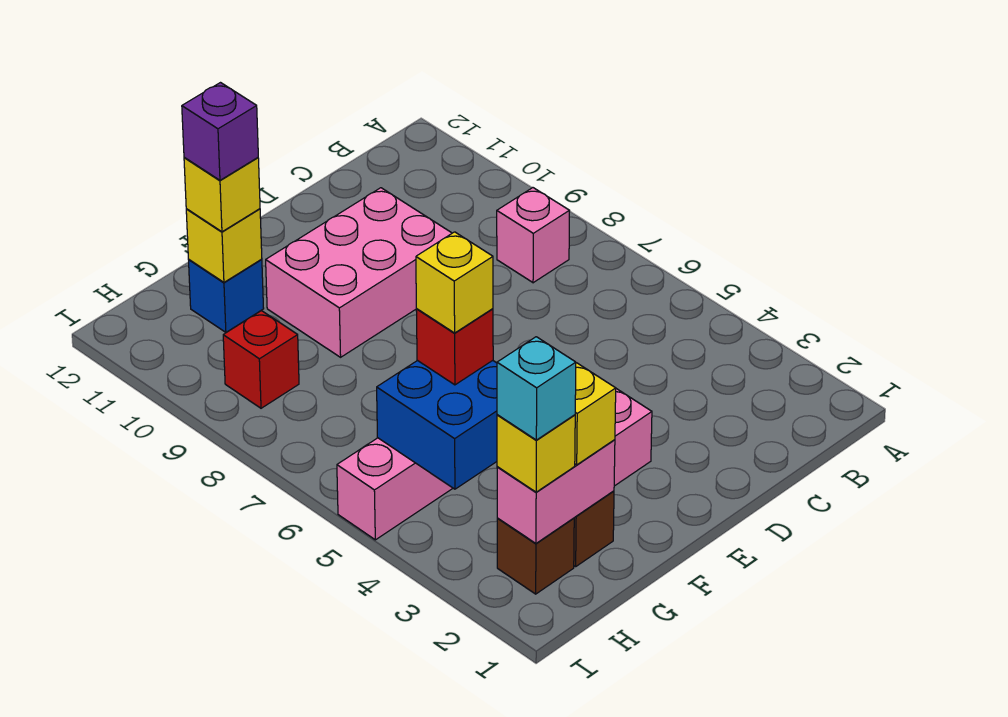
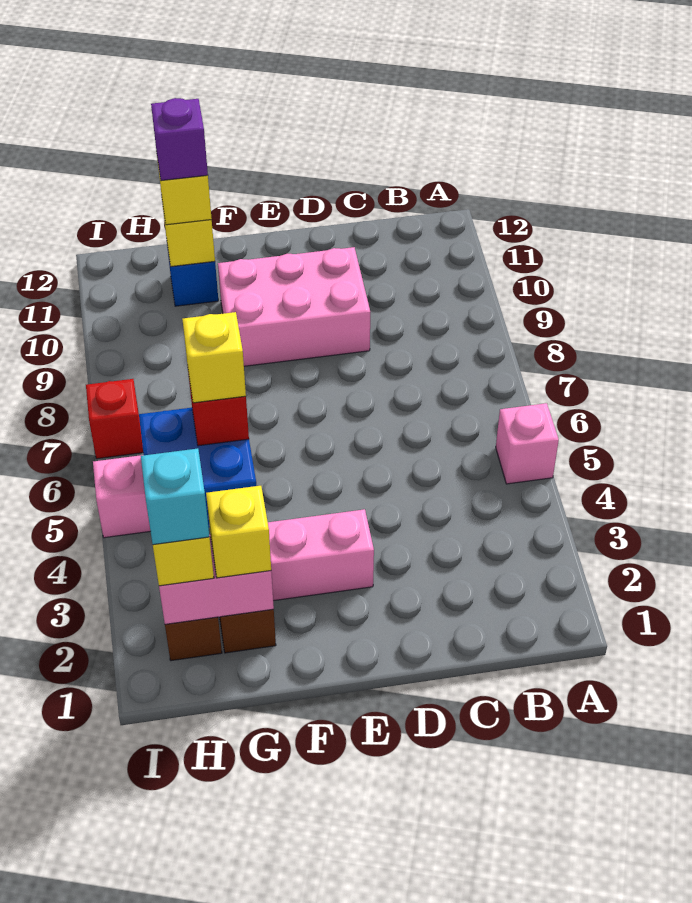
pink 1x1 brick [497,188,569,283] -> pink 1x1 brick moved to [496,403,559,484]
red 1x1 brick [223,311,299,408] -> red 1x1 brick moved to [86,379,143,459]

